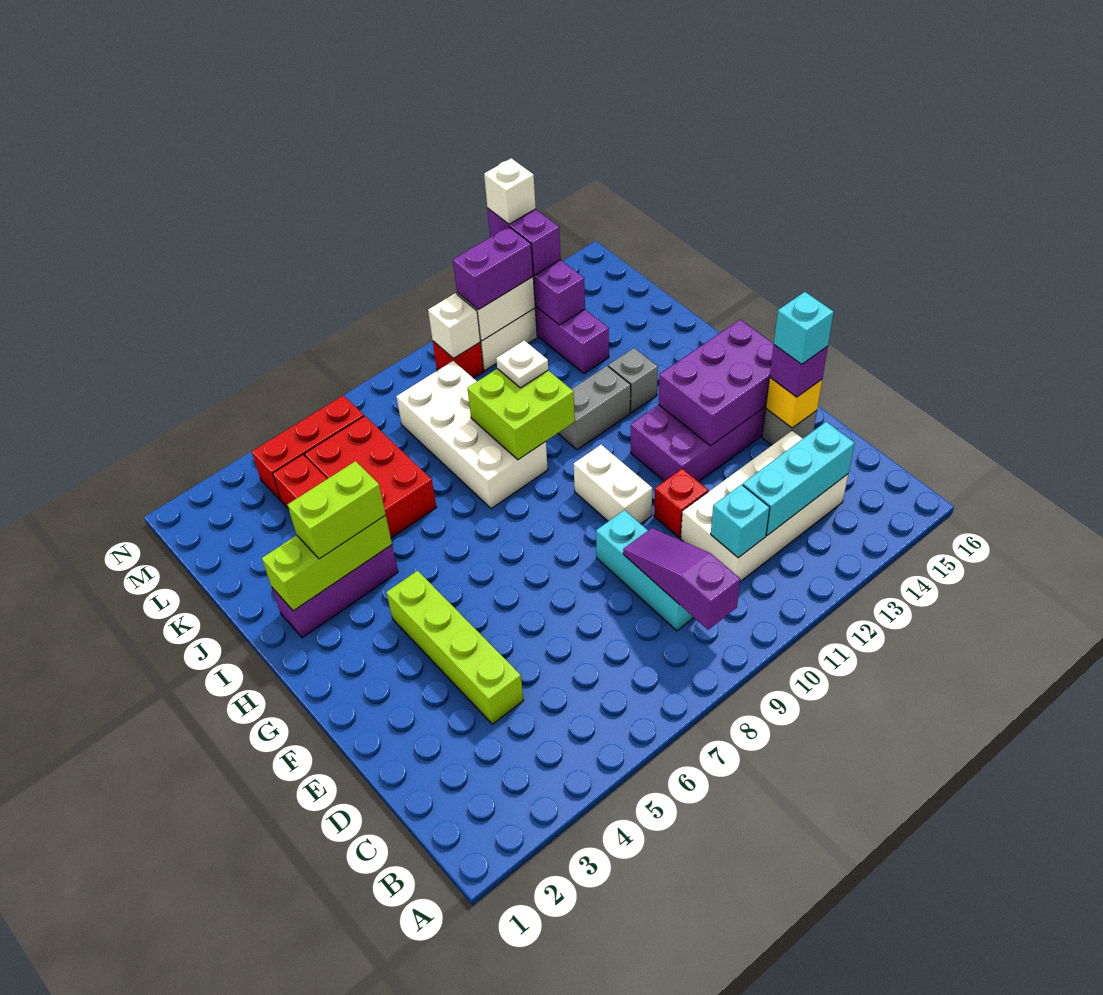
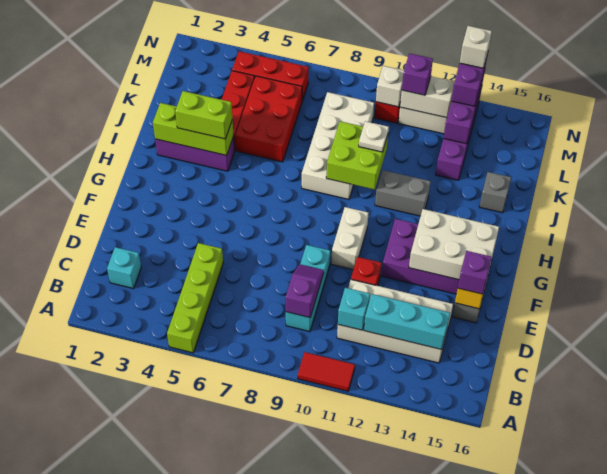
none -> red 1x2 tile [298,352,355,391]
purple 1x3 slope [623,528,740,630] -> purple 1x2 slope [286,264,324,317]
lime 1x4 brick [386,571,524,724] -> lime 1x4 brick moved to [167,243,223,353]
cyan 1x1 brick [774,292,834,364] -> cyan 1x1 brick moved to [107,247,141,289]
purple 2x3 brick [659,320,774,446] -> white 2x3 brick [409,209,499,280]
grey 1x1 brick [608,348,658,413] -> grey 1x1 brick moved to [480,172,511,213]
purple 1x2 brick [453,227,533,309] -> purple 1x1 brick [402,53,433,95]

